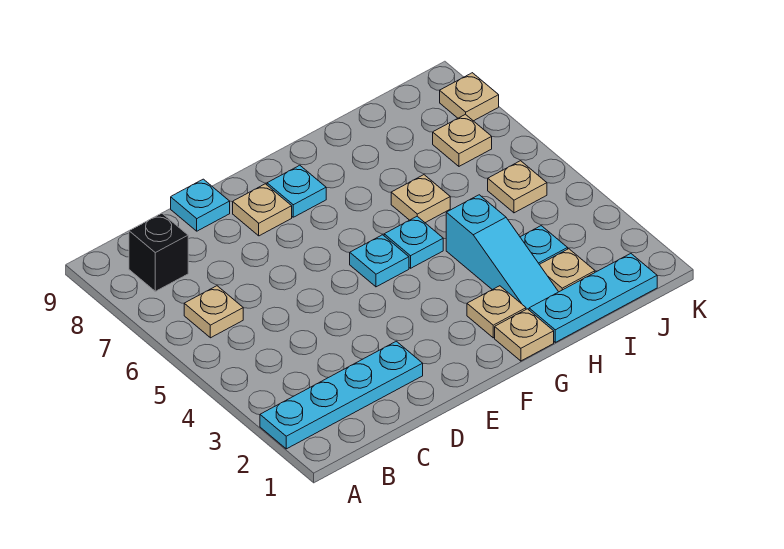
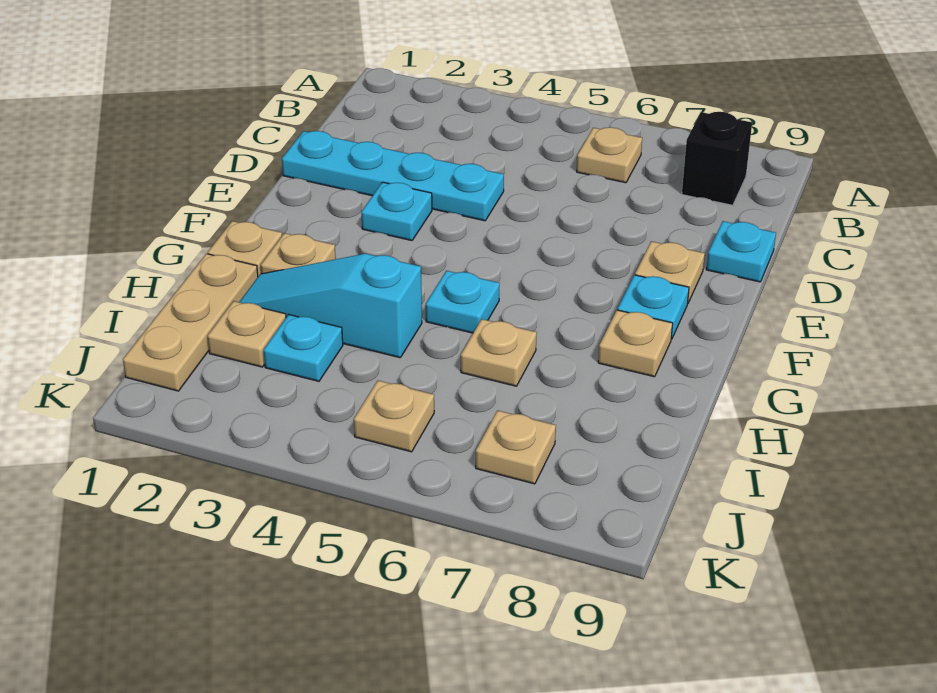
cyan 1x4 plate [260,341,423,449] -> cyan 1x4 plate turned to [282,131,504,221]
cyan 1x1 plate [350,235,409,287] -> cyan 1x1 plate moved to [361,182,432,241]
cyan 1x3 plate [529,254,657,342] -> tan 1x3 plate [123,254,258,391]
tan 1x1 plate [440,73,499,121] -> tan 1x1 plate moved to [598,310,673,377]

